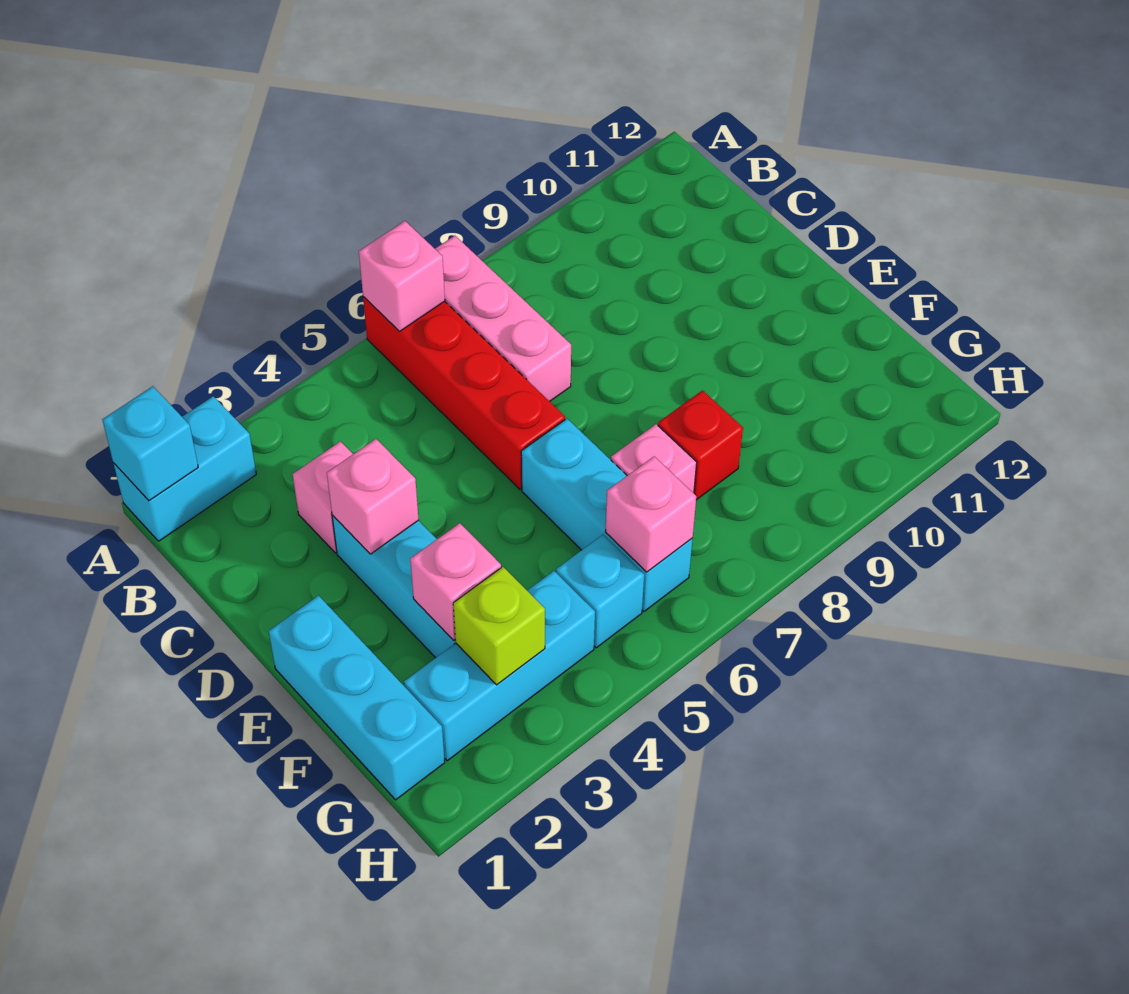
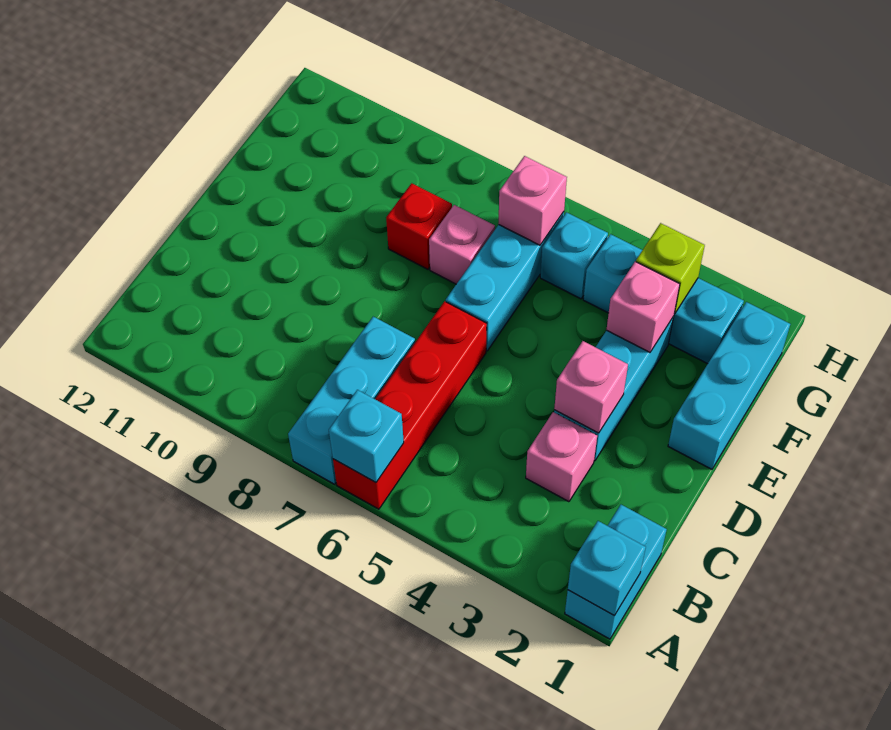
cyan 1x2 brick [113,396,256,541] -> cyan 1x2 brick turned to [565,505,667,639]
pink 1x1 brick [359,221,445,332] -> cyan 1x1 brick [329,390,404,482]
pink 1x3 brick [435,236,571,401] -> cyan 1x3 brick [288,317,415,484]

